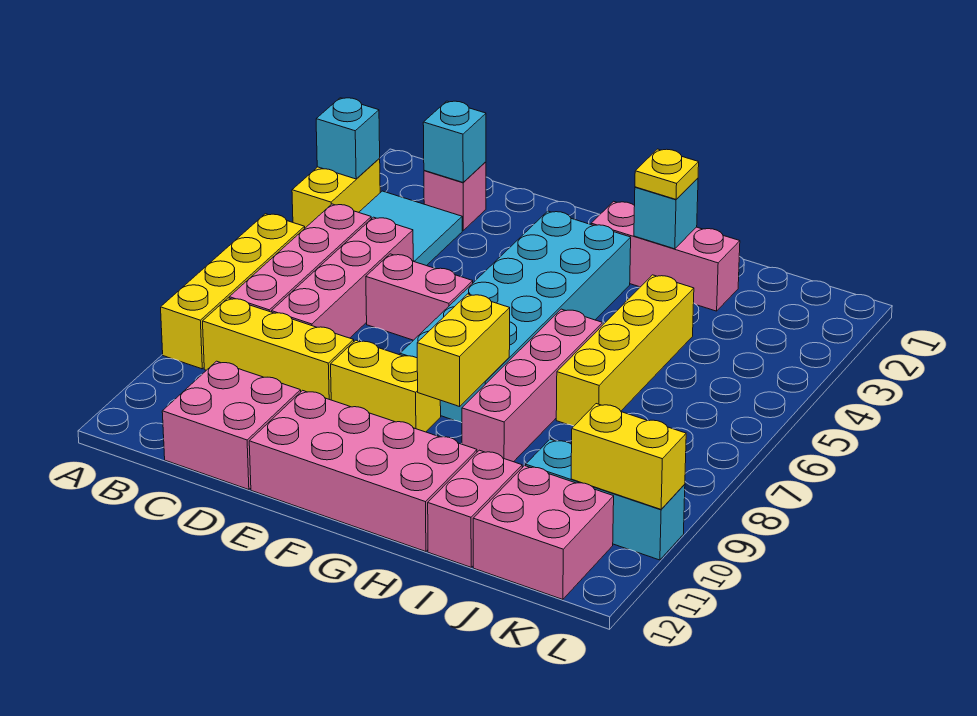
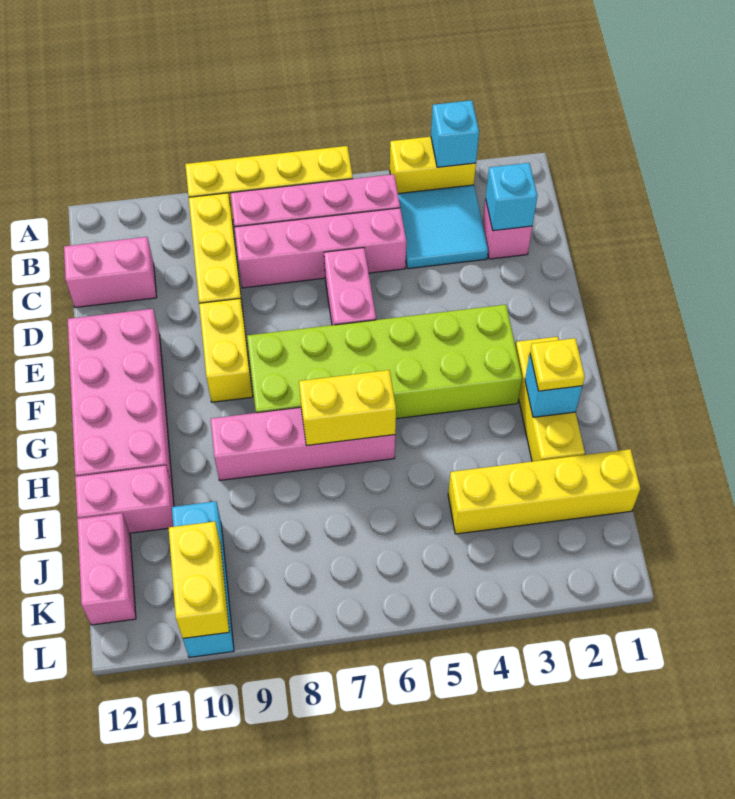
pink 2x2 brick [162,361,301,490] -> pink 1x2 brick [64,237,157,307]
cyan 2x6 brick [400,211,631,423] -> lime 2x6 brick [247,305,522,419]
pink 1x3 brick [591,201,740,311] -> yellow 1x3 brick [516,337,585,462]
yellow 1x2 brick [417,294,510,407] -> yellow 1x2 brick moved to [299,370,396,446]
yellow 1x4 brick [556,275,694,426] -> yellow 1x4 brick moved to [448,449,640,534]
pink 2x2 brick [473,466,614,599] -> pink 1x2 brick [77,513,136,625]

